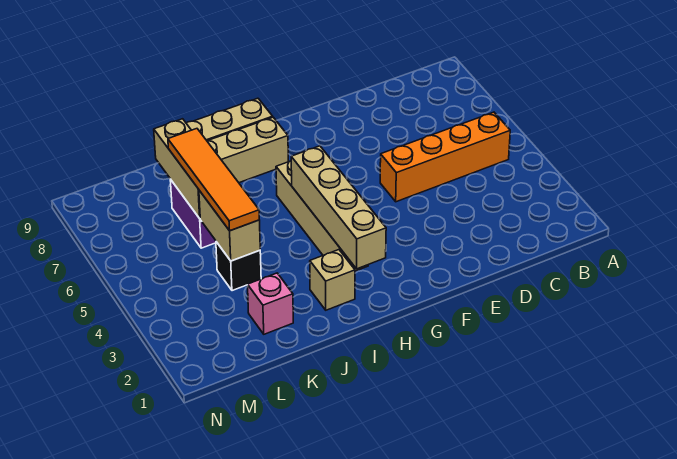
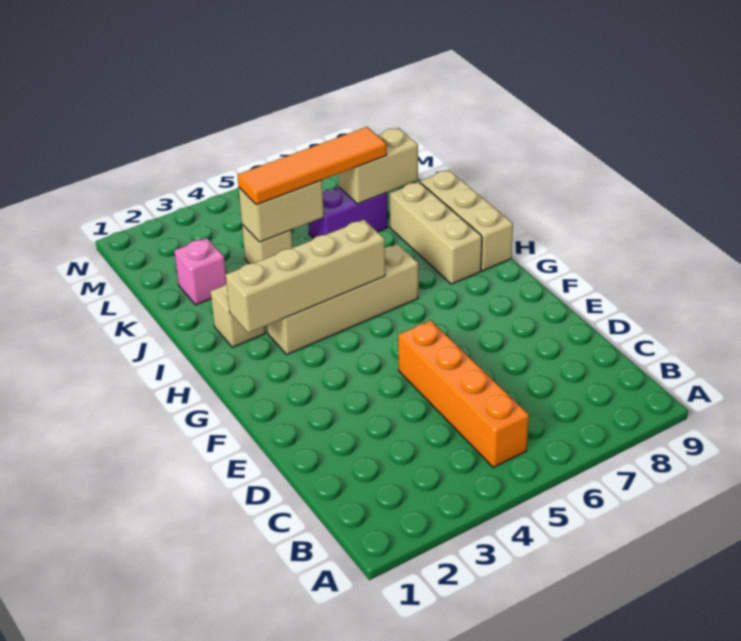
black 1x1 brick [216,242,261,291] -> tan 1x1 brick [242,225,292,264]
tan 1x3 brick [154,119,200,218] -> tan 1x2 brick [338,128,418,204]

